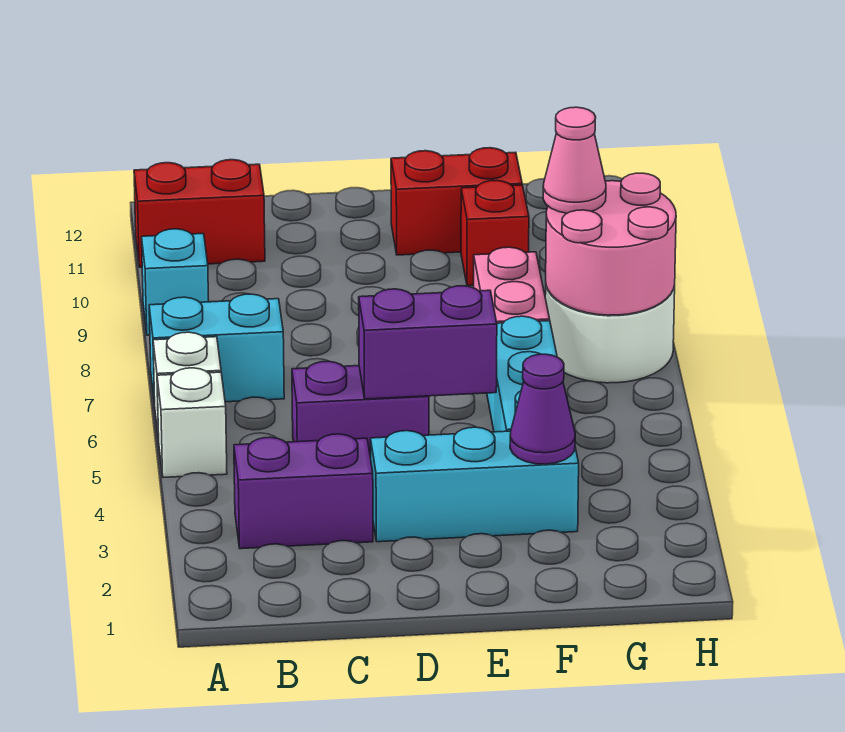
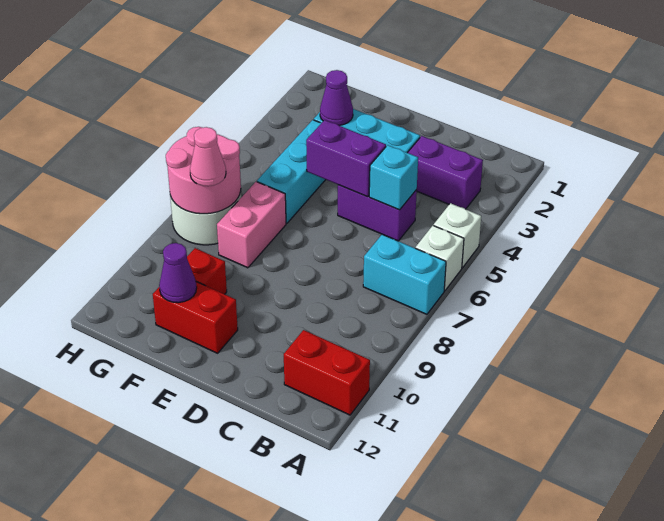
cyan 1x1 brick [142,229,209,335] -> cyan 1x1 brick moved to [369,145,418,210]
none -> purple 1x1 cone [159,243,197,303]

